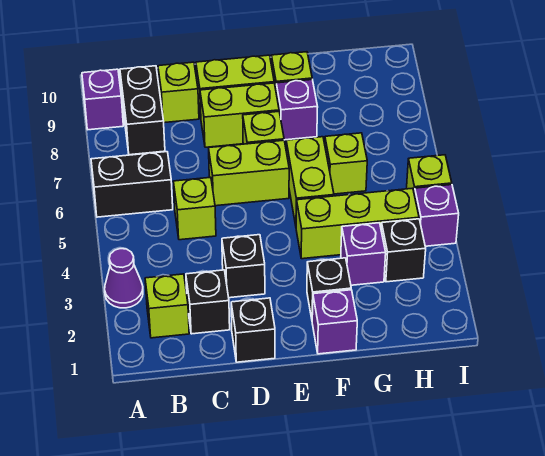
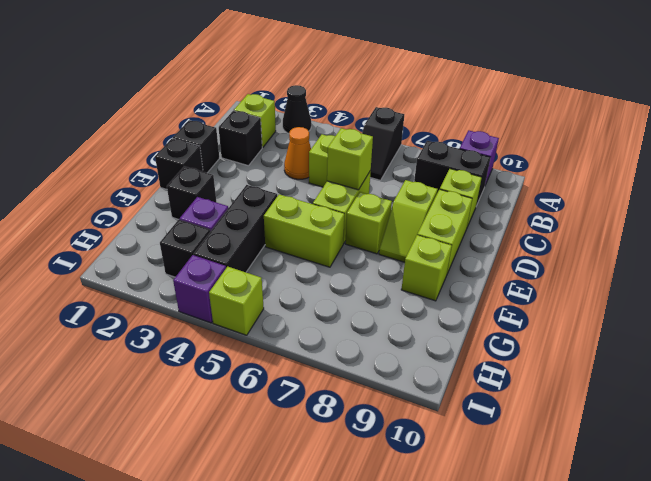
purple 1x1 cone [105,249,143,308] -> black 1x1 cone [283,85,311,134]
black 1x2 brick [91,152,173,217] -> black 1x2 slope [362,107,404,180]
none -> orange 1x1 cone [284,127,311,179]
black 1x1 brick [222,235,265,298] -> black 1x1 brick moved to [155,138,203,189]
lime 1x2 brick [200,83,279,147] -> lime 1x2 slope [379,180,438,262]
purple 1x1 brick [312,290,357,354] -> none
lime 1x3 brick [296,188,419,259] -> black 1x3 brick [194,185,277,272]
purple 1x1 brick [276,80,318,140] -> none
lime 1x1 brick [325,133,367,194] -> lime 1x1 brick moved to [327,128,373,190]

